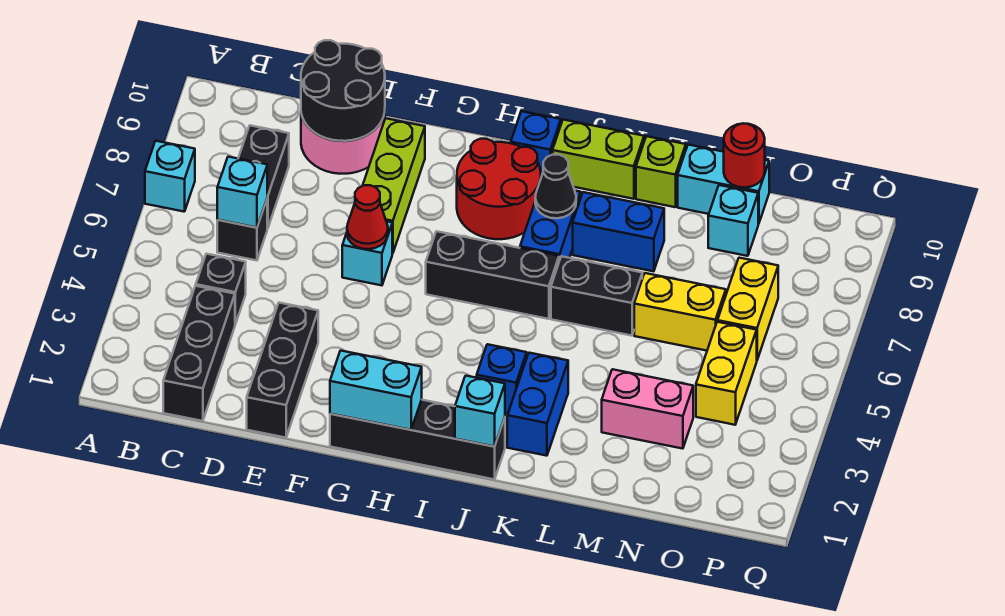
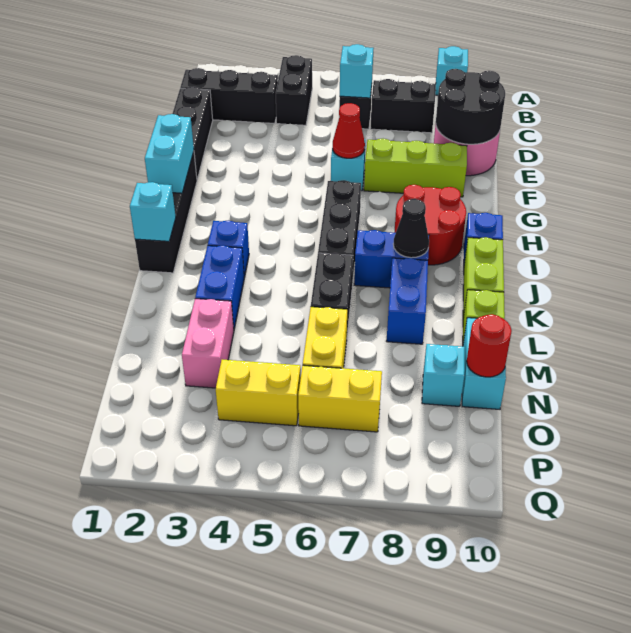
cyan 1x1 brick [145,141,195,212] -> cyan 1x1 brick moved to [435,46,468,95]
black 1x1 brick [196,254,246,324] -> black 1x2 brick [276,55,312,125]
black 1x3 brick [247,303,318,438] -> black 1x3 brick turned to [172,87,213,179]
blue 1x2 brick [507,353,568,456] -> blue 1x2 brick turned to [195,245,244,329]

